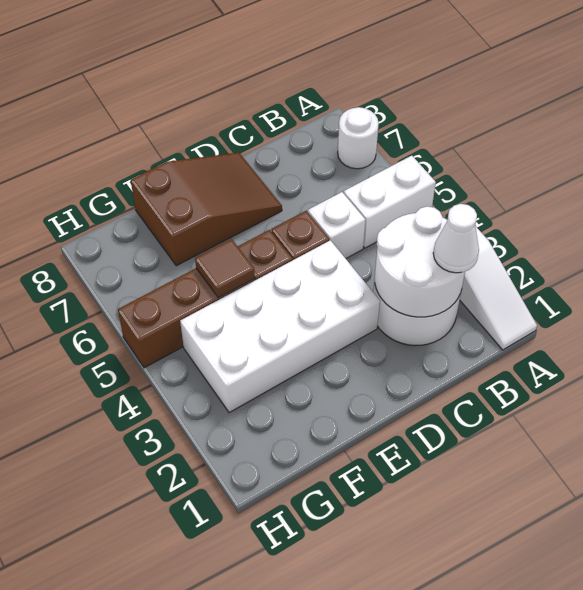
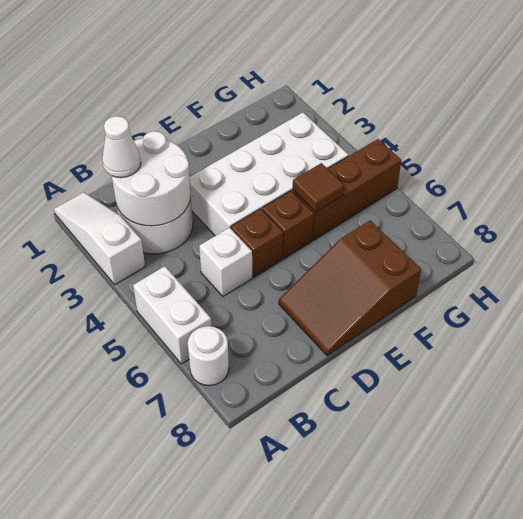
white 1x2 brick [344,156,436,248] -> white 1x2 brick turned to [133,266,211,364]

